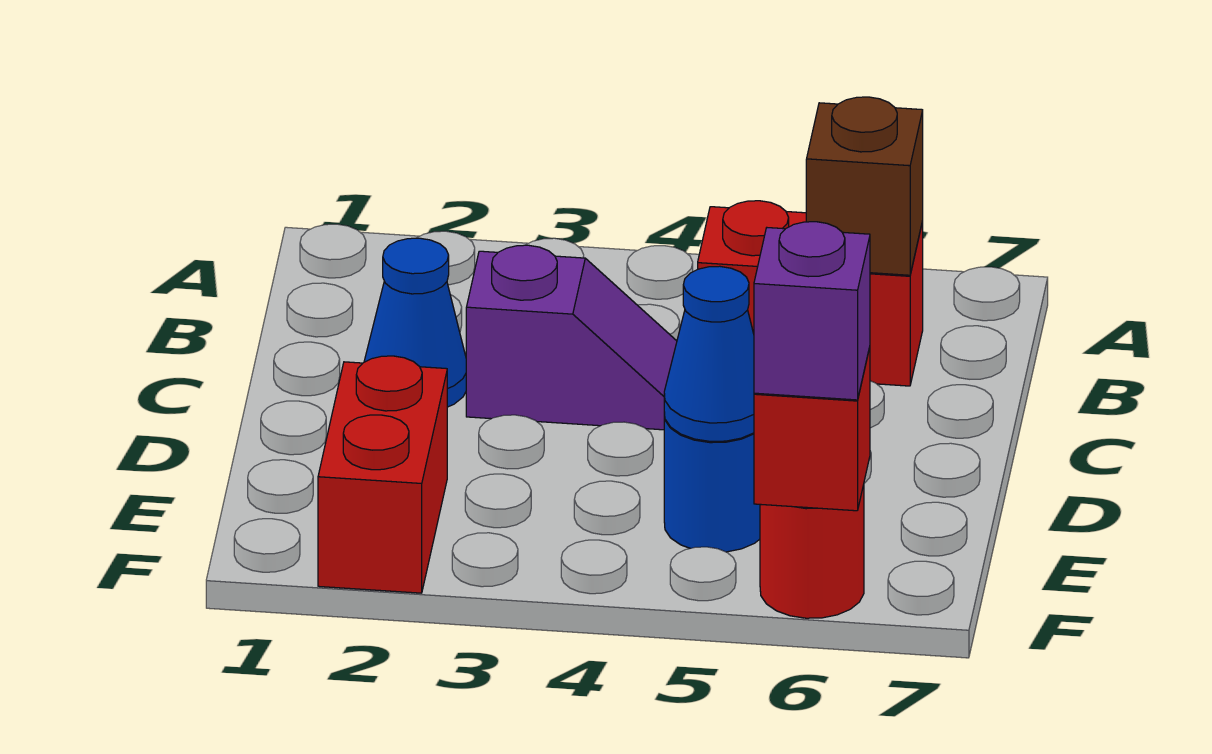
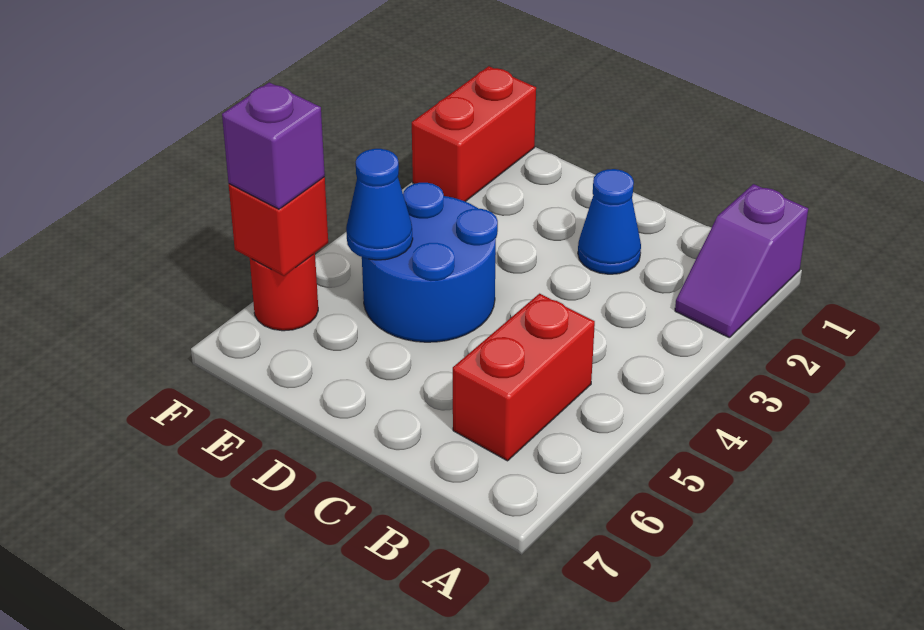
brown 1x1 brick [806,97,923,275] -> none
purple 1x2 slope [466,245,677,430] -> purple 1x2 slope moved to [675,184,808,337]
red 1x2 brick [318,356,447,593] -> red 1x2 brick turned to [412,66,536,202]
blue 1x1 round brick [664,412,760,552] -> blue 2x2 round brick [362,183,498,342]

